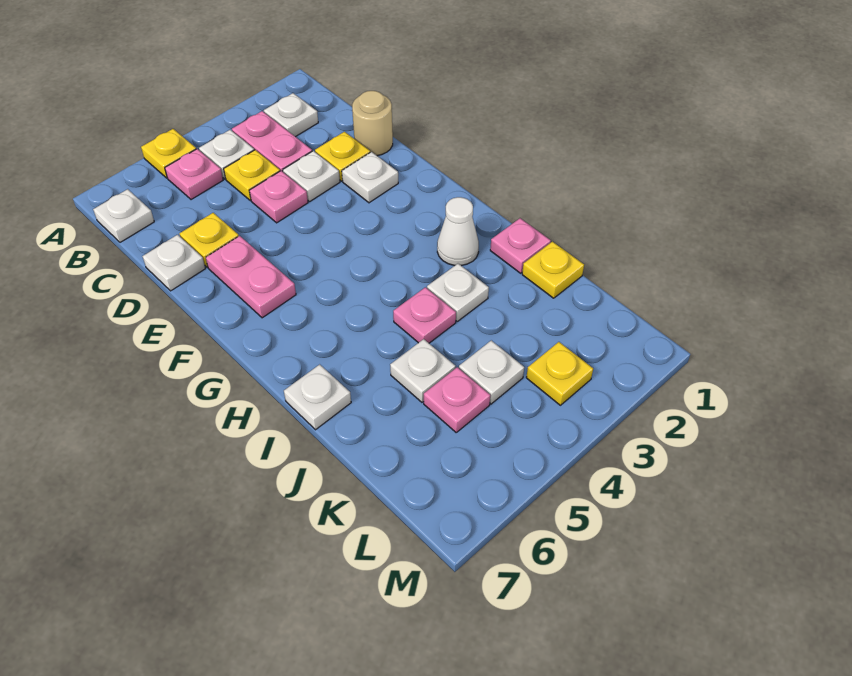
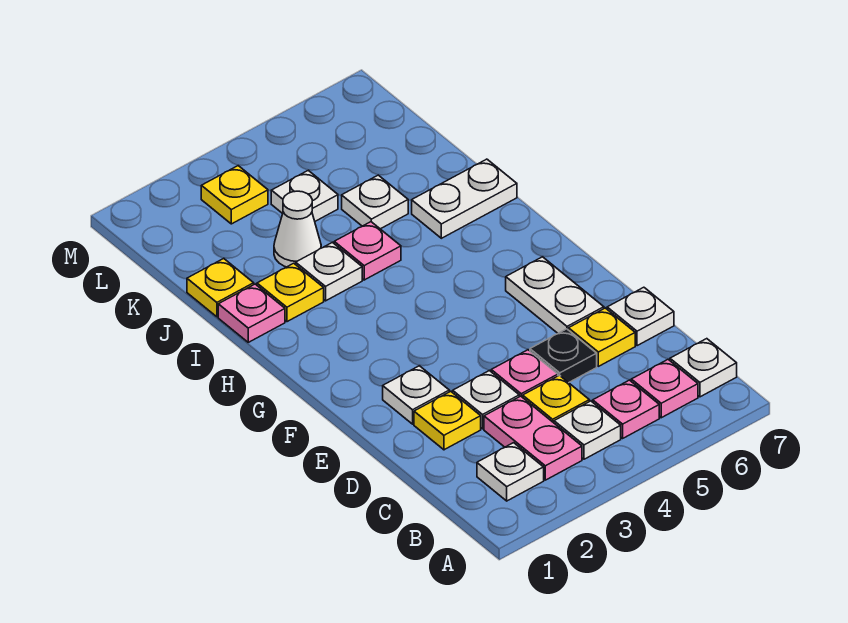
yellow 1x1 plate [141,129,196,178] -> yellow 1x1 plate moved to [257,263,324,322]
tan 1x1 round brick [352,91,393,156] -> none
none -> black 1x1 plate [530,329,597,383]
pink 1x2 plate [206,236,296,318] -> white 1x2 plate [506,257,604,333]
white 1x1 cone [437,197,479,266] -> white 1x1 cone moved to [274,191,321,267]
white 1x1 plate [284,364,351,430] -> white 1x2 plate [412,159,517,238]
pink 1x1 plate [424,367,490,432] -> pink 1x1 plate moved to [631,360,698,418]

